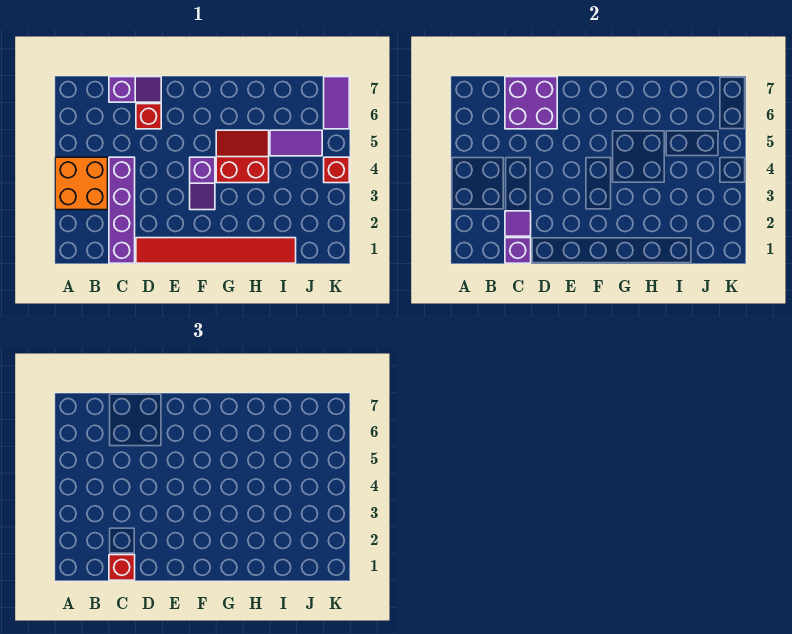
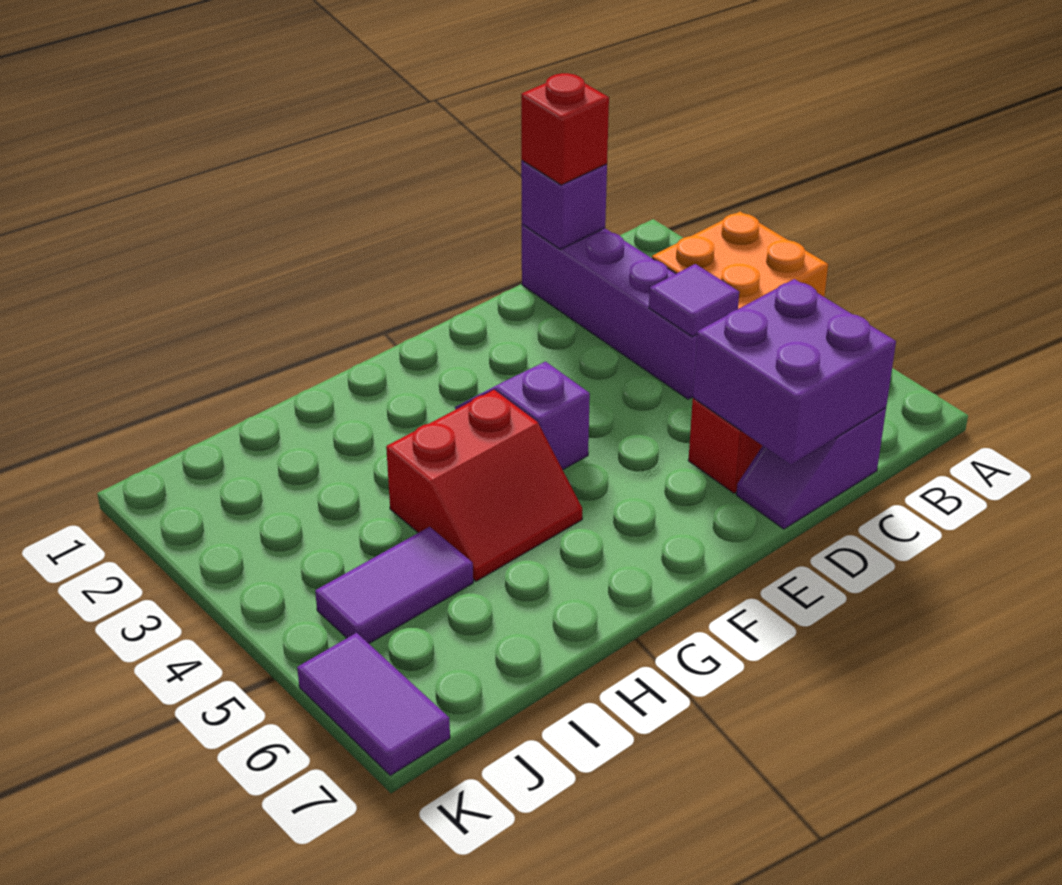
purple 1x1 tile [505,211,531,236] -> purple 1x1 tile moved to [649,264,739,337]
red 1x6 tile [136,238,296,263] -> none
red 1x1 brick [324,157,349,183] -> none

